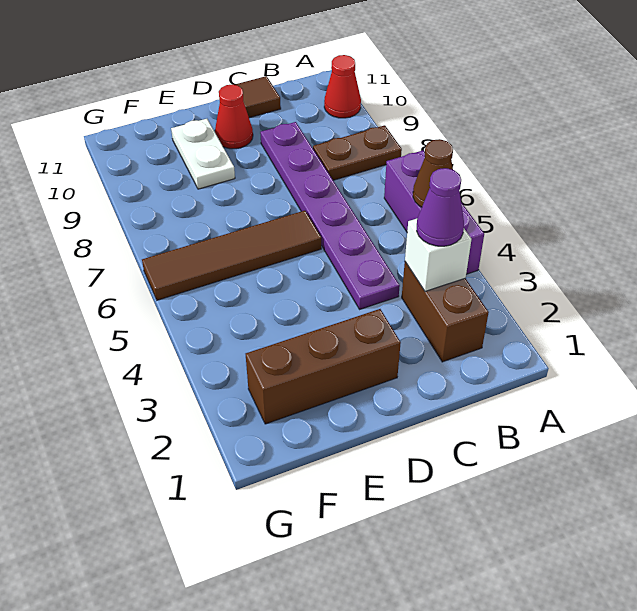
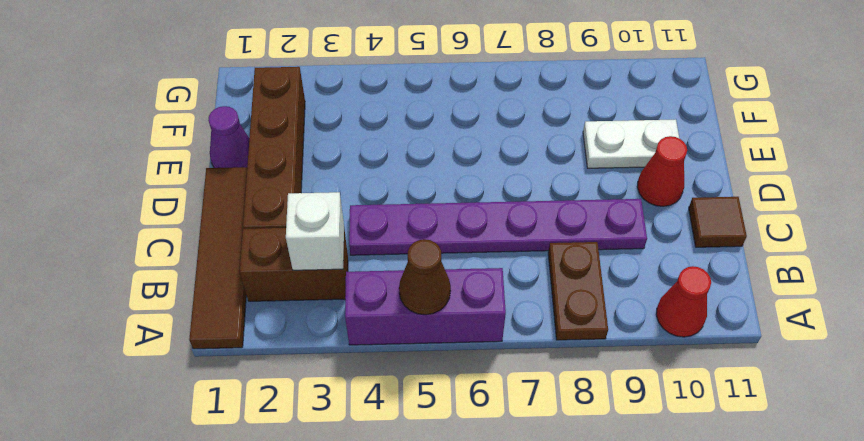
purple 1x1 cone [417,168,464,246] -> purple 1x1 cone moved to [208,106,249,168]
brown 1x3 brick [246,309,401,424] -> brown 1x4 brick [243,67,305,229]
brown 1x4 tile [142,211,321,300] -> brown 1x4 tile moved to [189,167,247,349]

